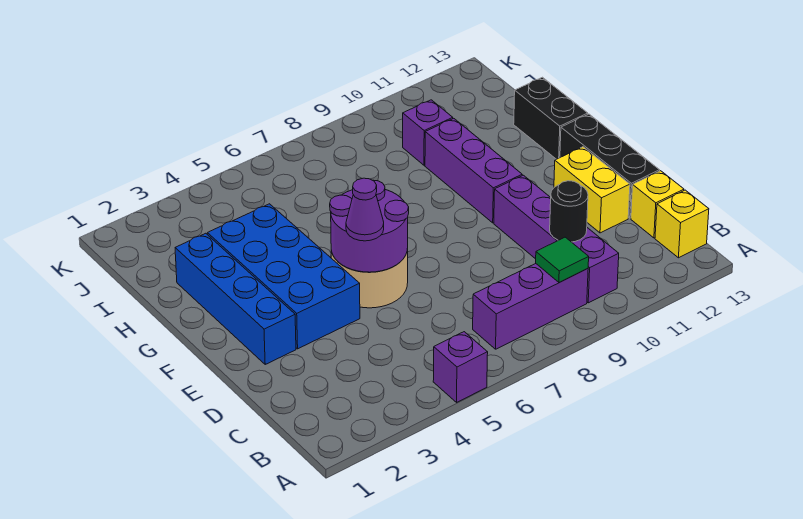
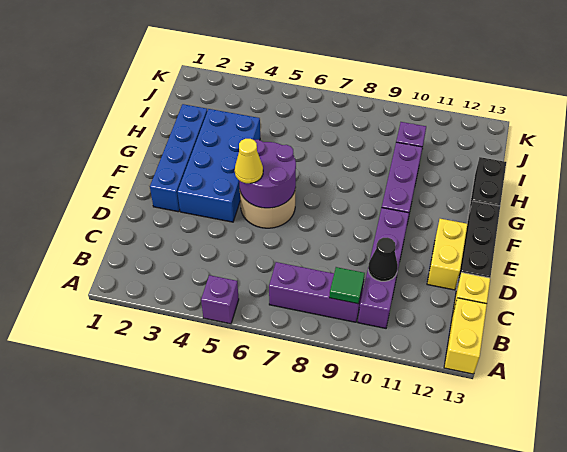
yellow 1x1 brick [655,190,709,258] -> yellow 1x2 brick [444,298,487,374]
black 1x1 round brick [550,181,588,242] -> black 1x1 cone [368,238,398,281]
purple 1x1 cone [346,178,384,241] -> yellow 1x1 cone [235,139,263,183]

